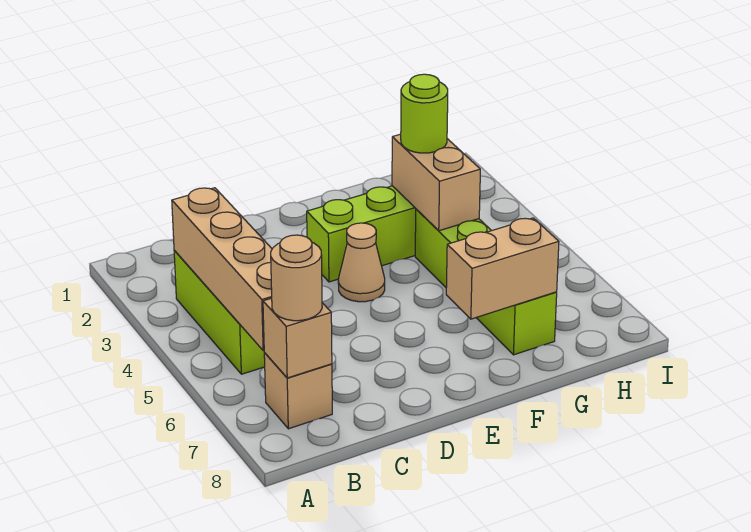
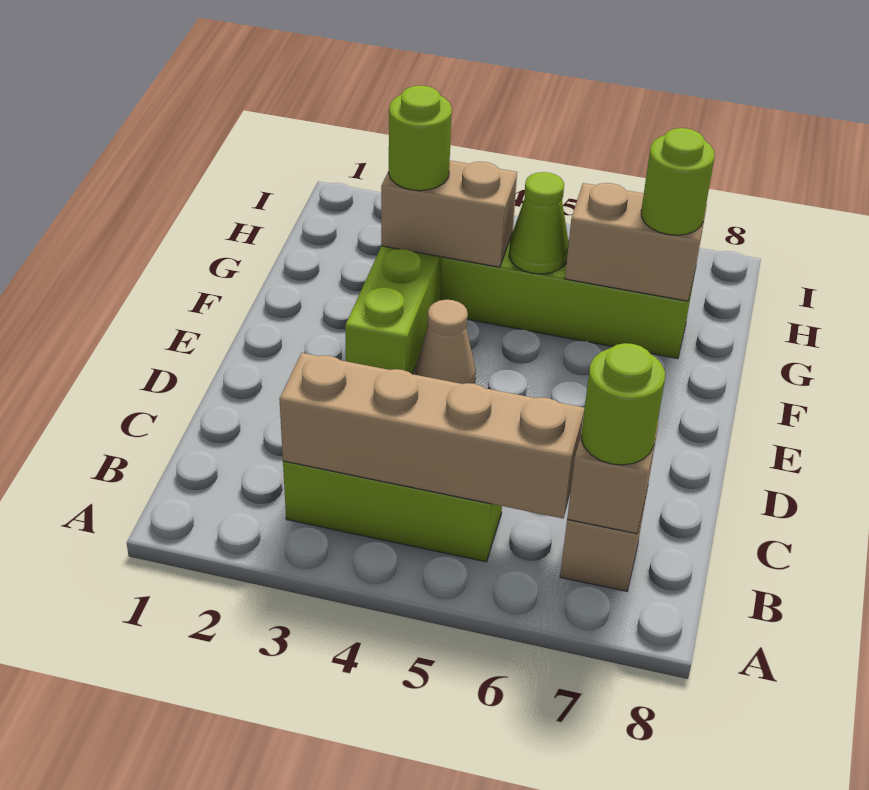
tan 1x1 round brick [271,235,322,321] -> lime 1x1 round brick [581,343,665,465]
tan 1x2 brick [446,218,559,319] -> tan 1x2 brick turned to [565,183,707,301]
none -> lime 1x1 cone [509,172,569,274]
none -> lime 1x1 round brick [641,128,715,235]

